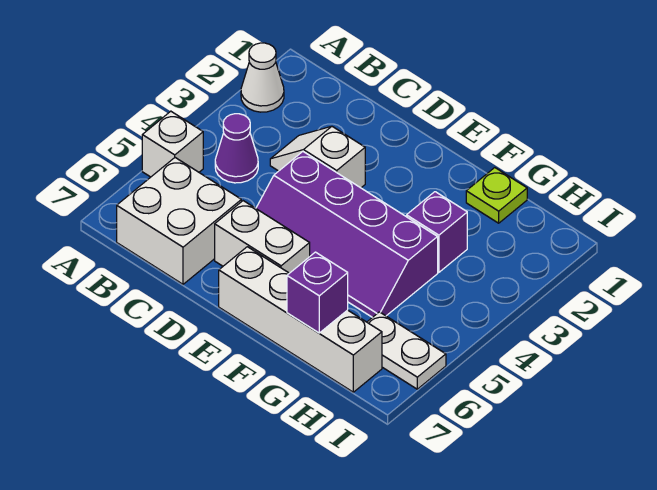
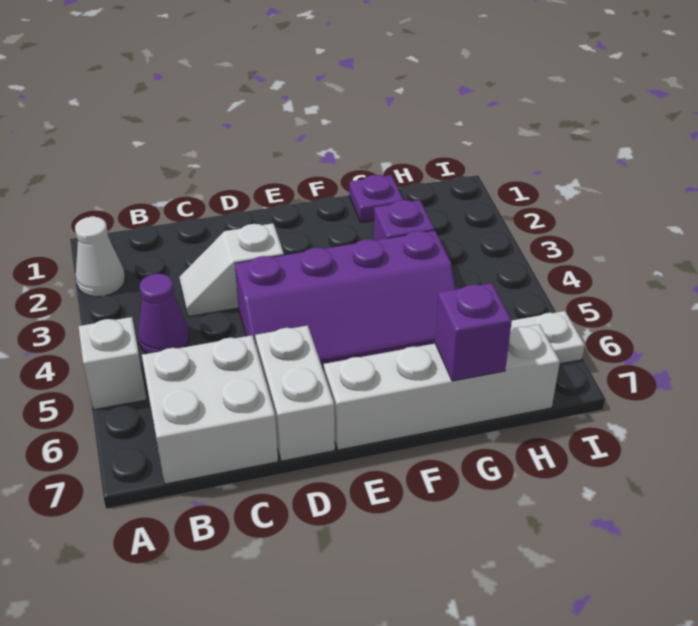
white 1x2 brick [215,201,310,273] -> white 1x2 brick turned to [255,325,335,461]
lime 1x1 plate [466,168,527,223] -> purple 1x1 plate [349,175,403,222]

